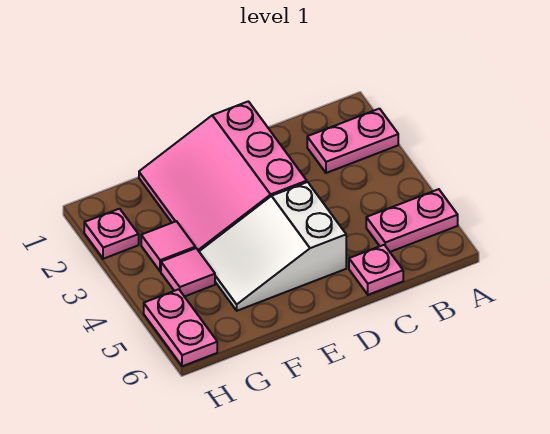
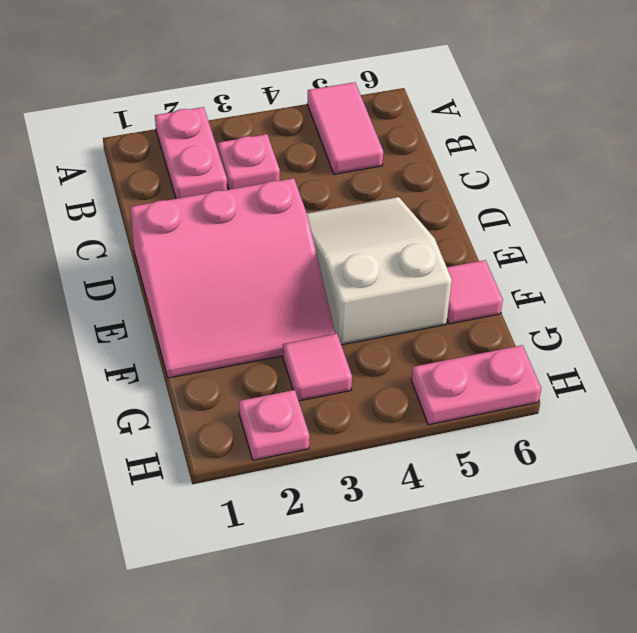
pink 1x2 plate [366,189,458,252] -> pink 1x2 tile [307,82,383,174]
pink 1x1 plate [349,245,403,295] -> pink 1x1 plate moved to [218,134,280,189]
white 2x3 slope [199,182,346,311] -> white 2x3 slope turned to [307,197,452,345]
pink 1x1 tile [161,248,215,297] -> pink 1x1 tile moved to [447,260,503,324]

